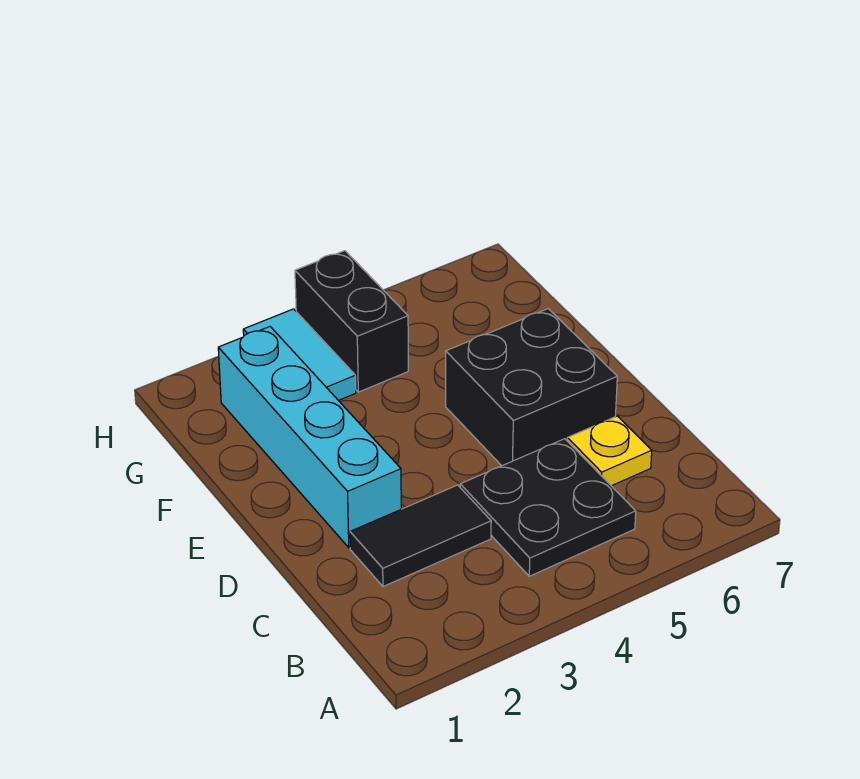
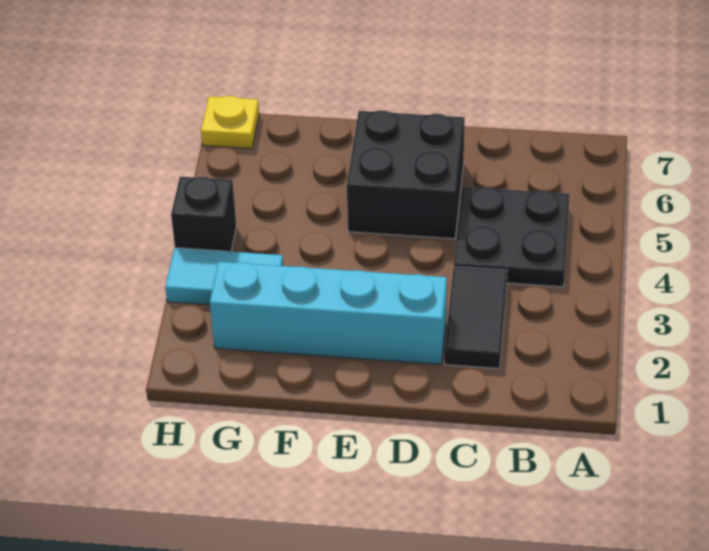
yellow 1x1 plate [567,416,652,486] -> yellow 1x1 plate moved to [201,96,259,149]
black 1x2 brick [295,251,408,392] -> black 1x1 brick [171,177,236,252]

